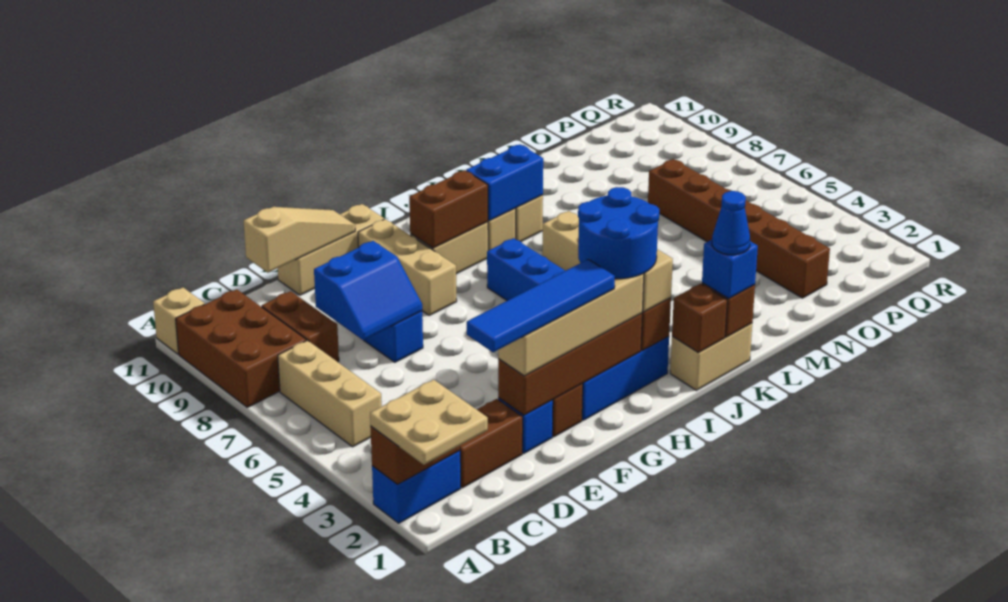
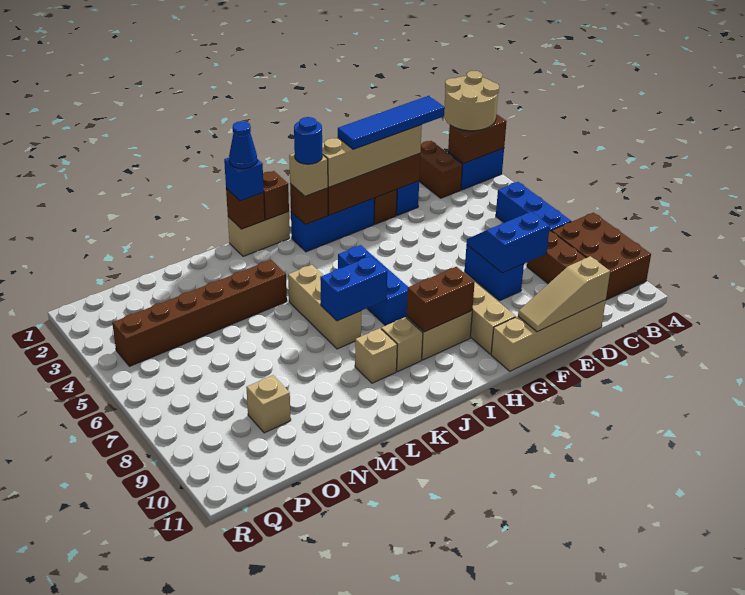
tan 2x2 plate [370,380,488,465] -> tan 2x2 round brick [444,71,499,131]
tan 1x1 brick [153,288,205,354] -> tan 1x1 brick moved to [246,375,291,433]
tan 1x3 brick [278,340,382,447] -> blue 1x3 brick [496,182,571,231]
brown 1x2 brick [460,399,523,488] -> brown 1x2 brick turned to [419,141,462,198]
tan 1x3 brick [278,204,384,295] -> tan 1x4 brick [491,300,606,371]
blue 2x2 round brick [578,187,659,279] -> blue 1x1 round brick [294,117,322,164]
blue 1x2 brick [466,145,543,221] -> blue 1x2 brick moved to [320,256,387,321]
brown 1x6 brick [648,159,830,298] -> brown 1x6 brick turned to [112,260,287,366]

